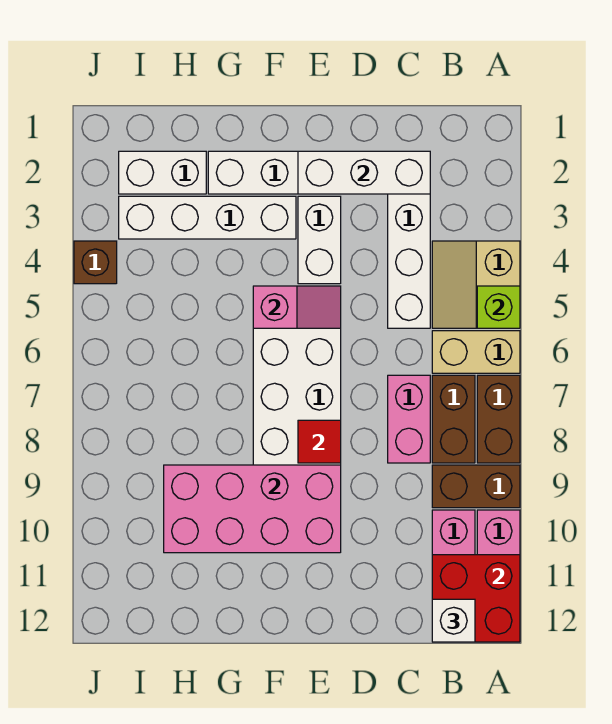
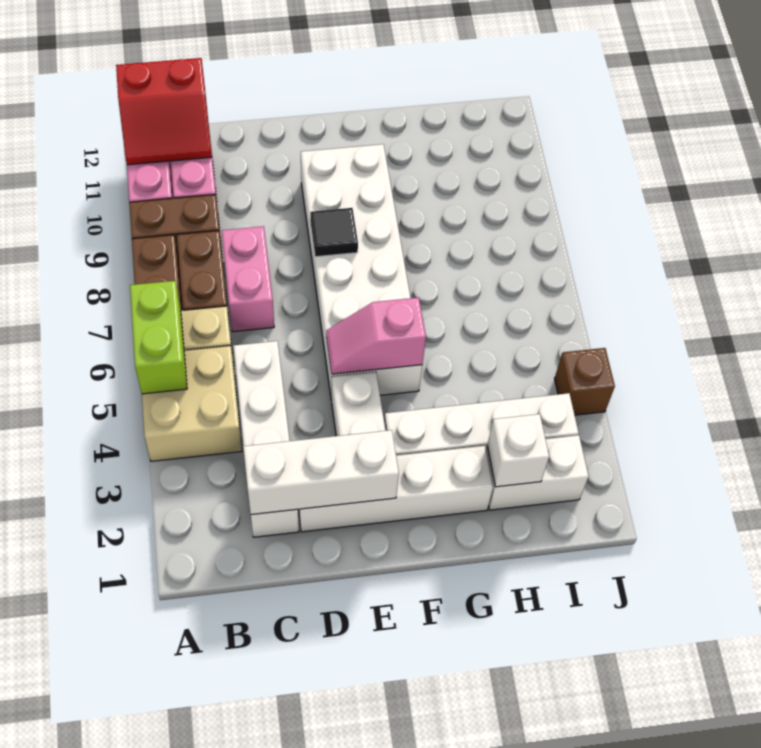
tan 2x2 slope [432,241,520,328] -> tan 2x2 brick [142,346,242,461]
lime 1x1 brick [477,286,520,328] -> lime 1x2 brick [130,281,187,394]
red 2x2 brick [432,555,520,642] -> red 2x2 slope [116,58,212,165]
white 1x1 brick [432,599,475,642] -> white 1x1 brick moved to [487,414,549,487]
red 1x1 tile [298,420,341,463] -> black 1x1 tile [310,208,358,257]
pink 2x4 brick [164,465,341,553] -> none

